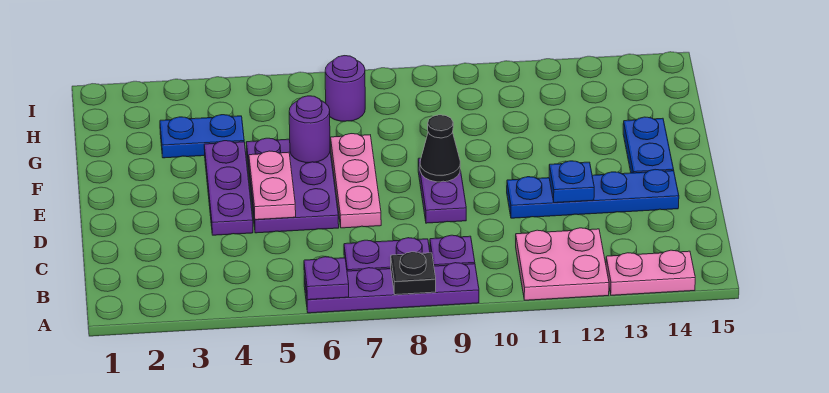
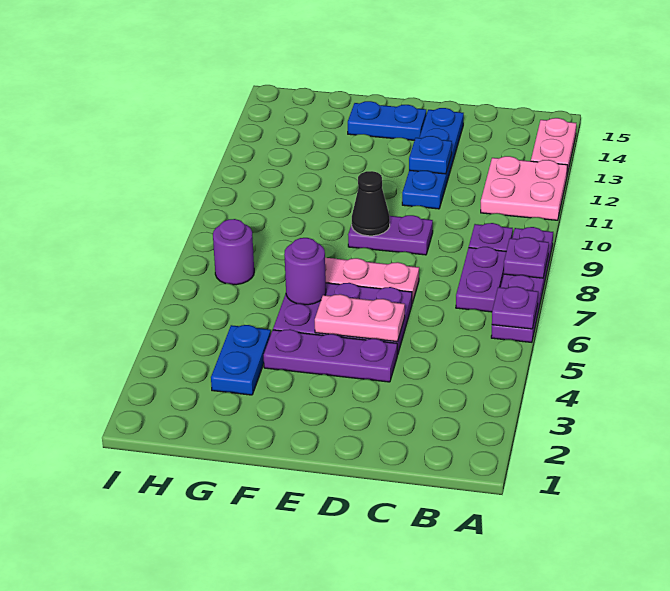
black 1x1 plate [391,252,436,295] -> purple 1x1 plate [504,237,549,278]

